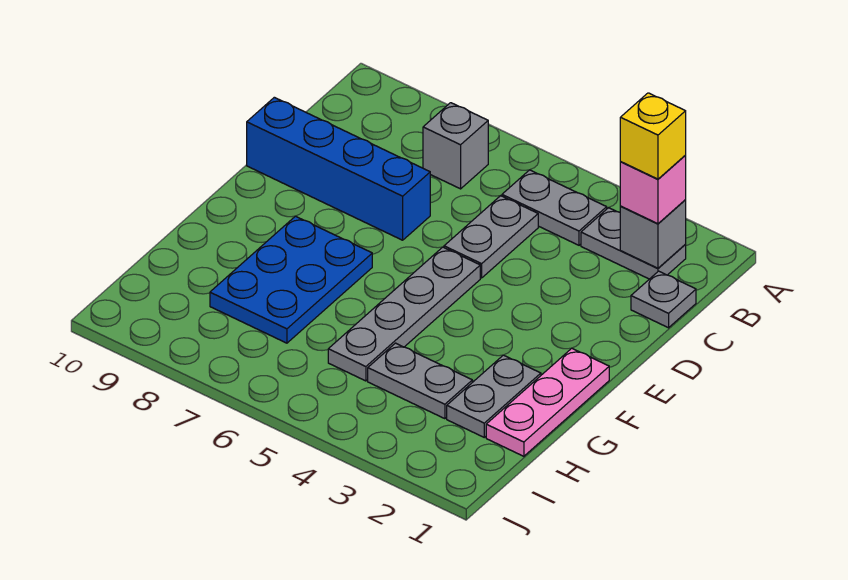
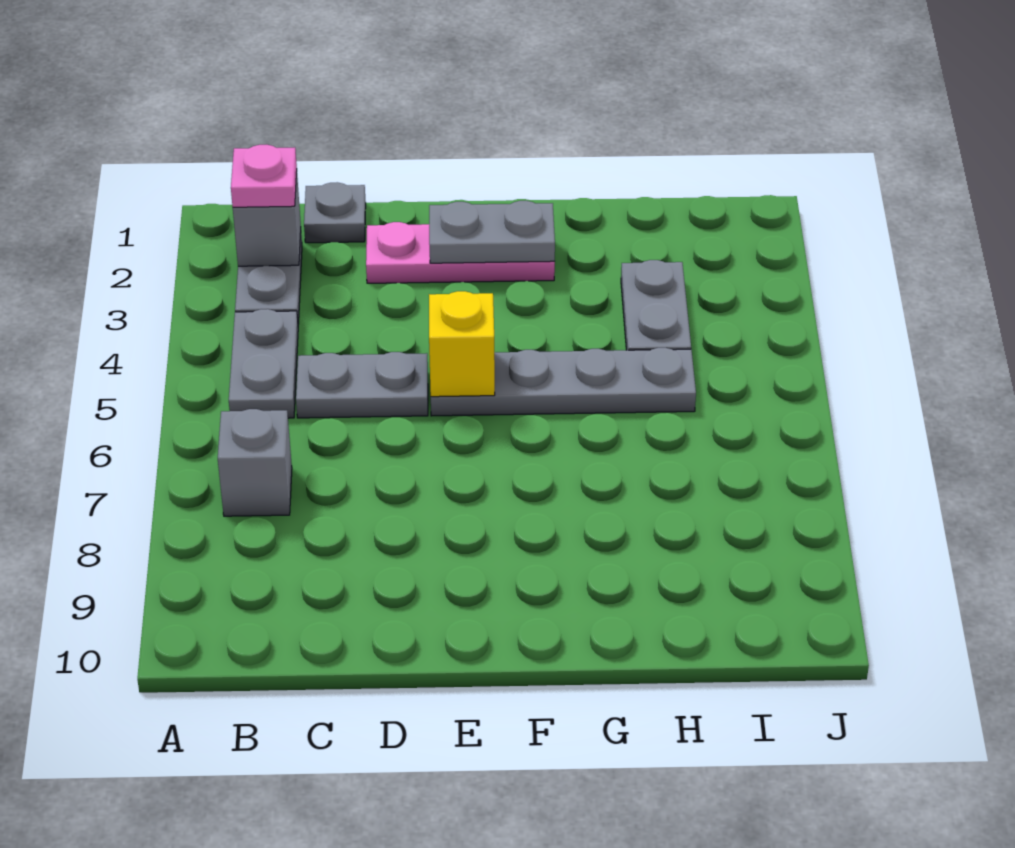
pink 1x1 brick [620,156,686,224] -> pink 1x1 plate [231,145,297,207]
yellow 1x1 brick [620,93,686,179] -> yellow 1x1 brick moved to [429,291,495,397]
blue 1x4 brick [247,97,430,240] -> none
pink 1x3 plate [486,348,609,456] -> pink 1x3 plate moved to [366,222,555,283]
blue 2x3 plate [210,216,372,343] -> none
grey 1x2 plate [447,355,541,437] -> grey 1x2 plate moved to [429,201,555,263]

